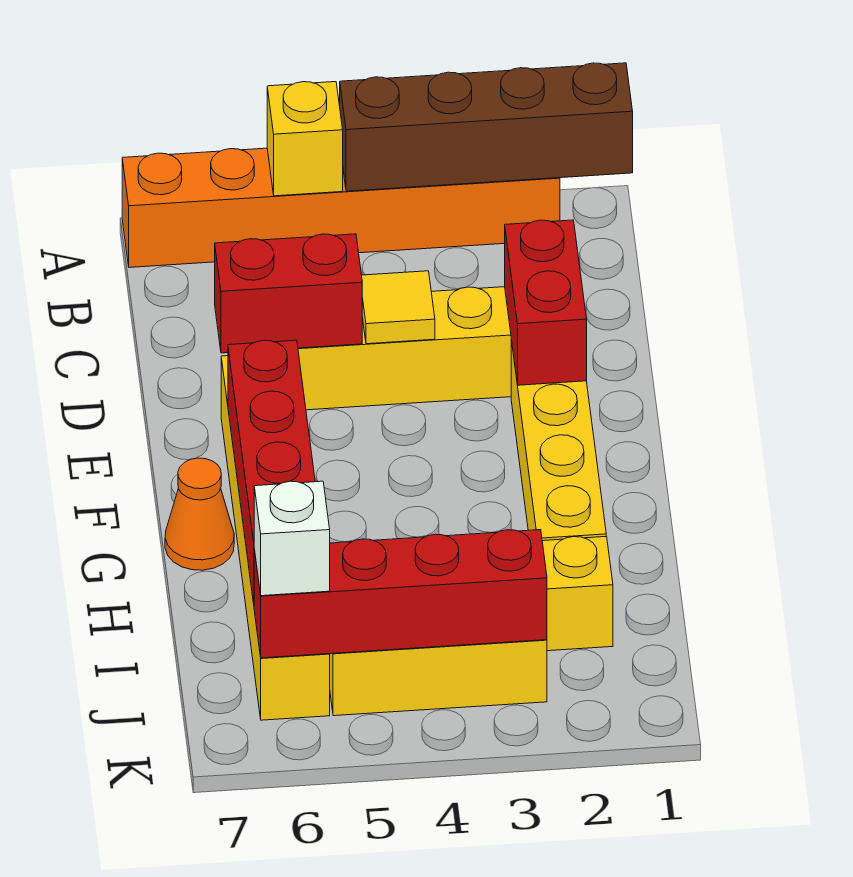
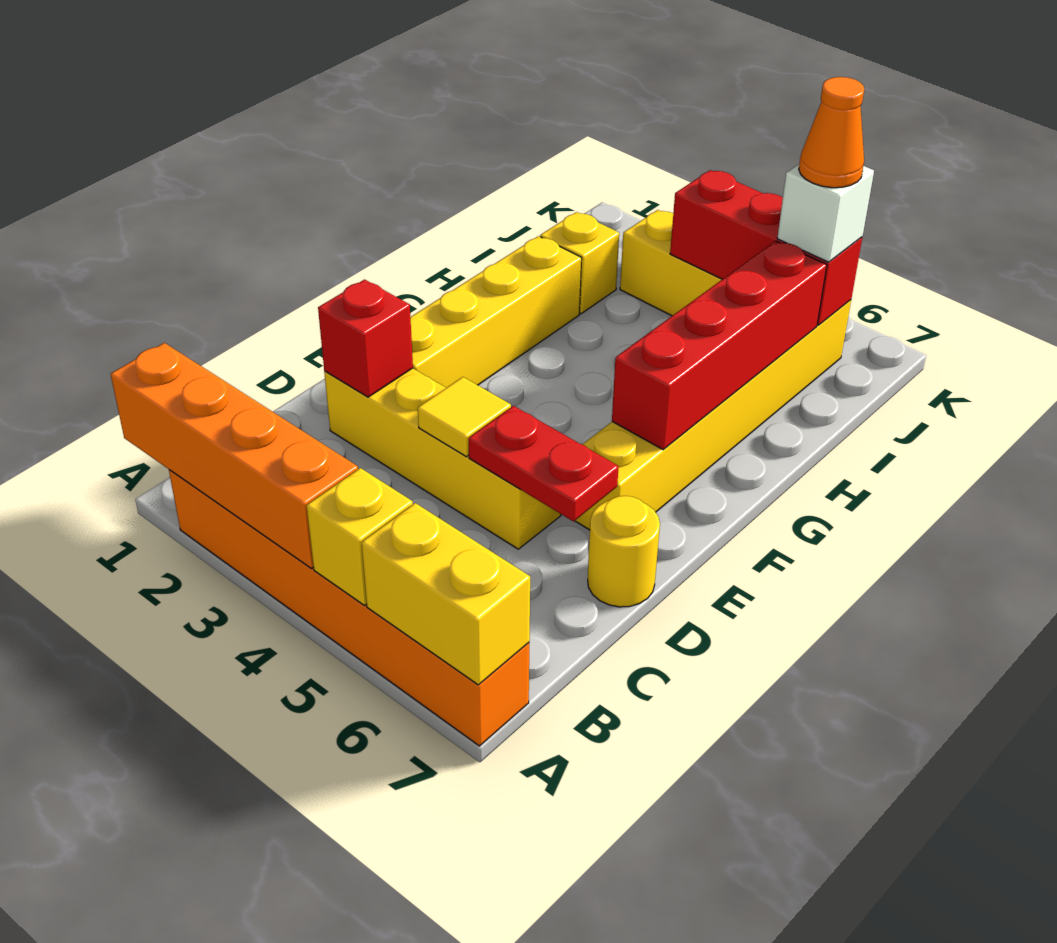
brown 1x4 brick [340,63,633,191] -> orange 1x4 brick [111,343,358,569]
none -> yellow 1x2 brick [362,503,530,685]
red 1x2 brick [505,220,587,385] -> red 1x1 brick [318,280,413,397]
red 1x2 brick [215,234,362,353] -> red 1x2 plate [468,406,619,521]
none -> yellow 1x1 round brick [588,496,660,607]
orange 1x1 cone [165,458,234,570] -> orange 1x1 cone moved to [799,77,864,188]
red 1x4 brick [254,530,547,658] -> red 1x3 brick [670,170,862,325]

